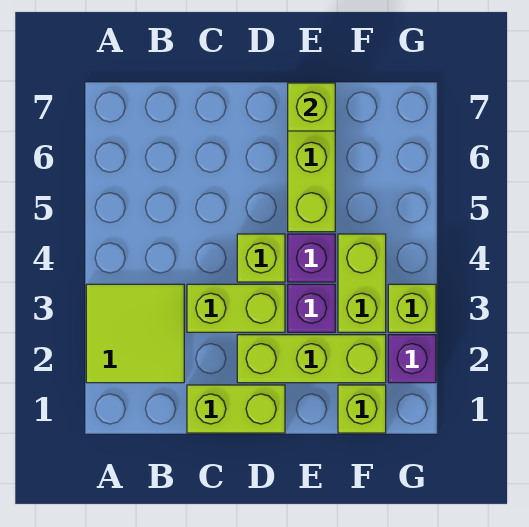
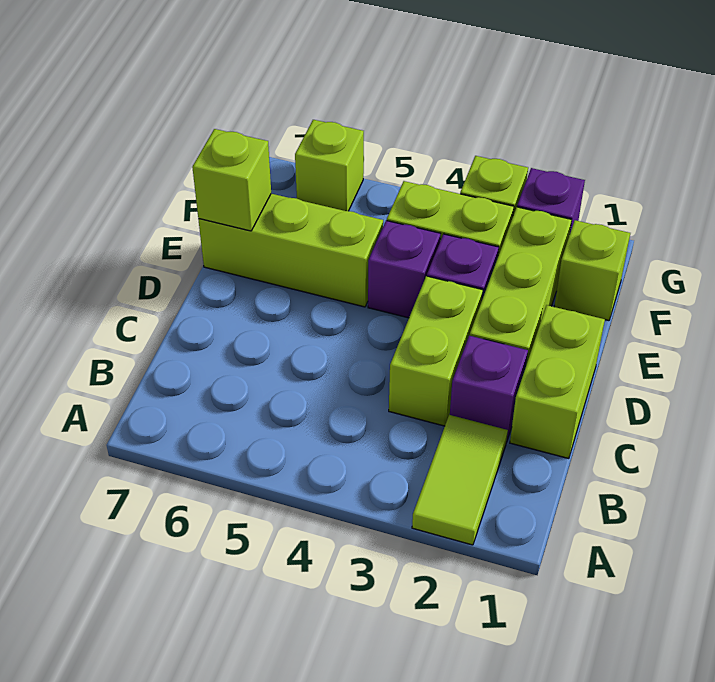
lime 2x2 tile [86,284,184,383] -> lime 1x2 tile [412,415,508,545]
none -> purple 1x1 brick [450,336,528,442]
lime 1x1 brick [237,234,285,282] -> lime 1x1 brick moved to [295,120,364,211]

